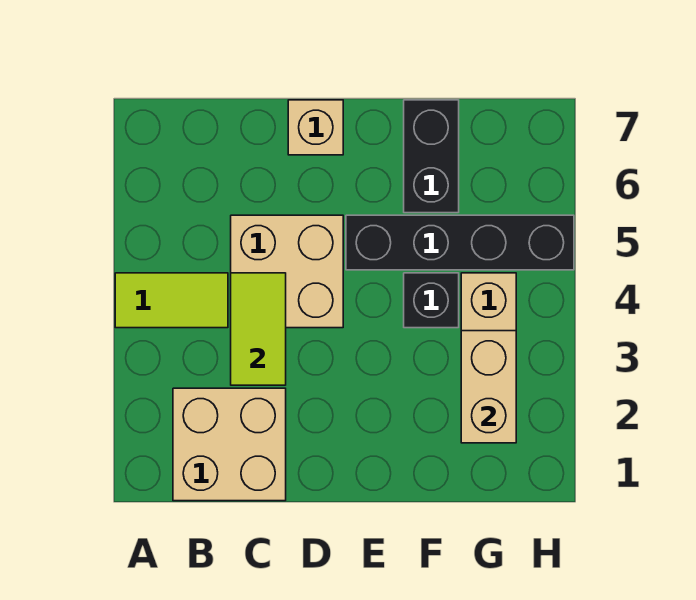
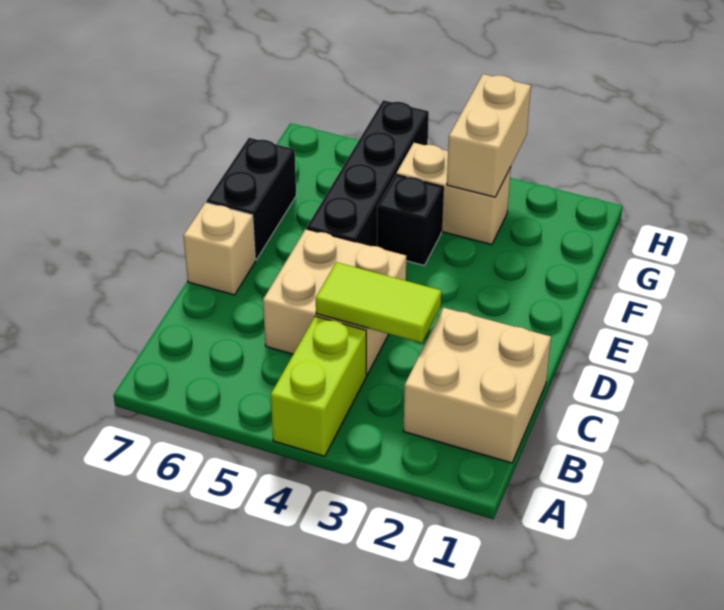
lime 1x2 tile [115,273,228,328] -> lime 1x2 brick [271,316,366,456]
black 1x2 brick [404,100,459,213] -> black 1x2 brick turned to [206,138,296,260]
tan 1x2 brick [461,331,516,443] -> tan 1x2 brick turned to [447,74,531,197]

